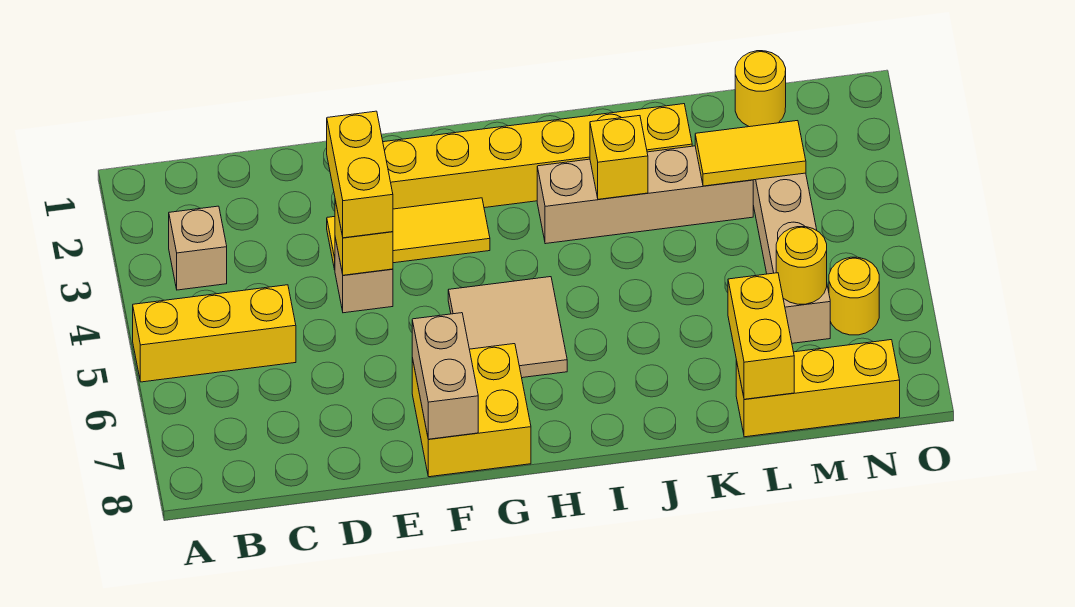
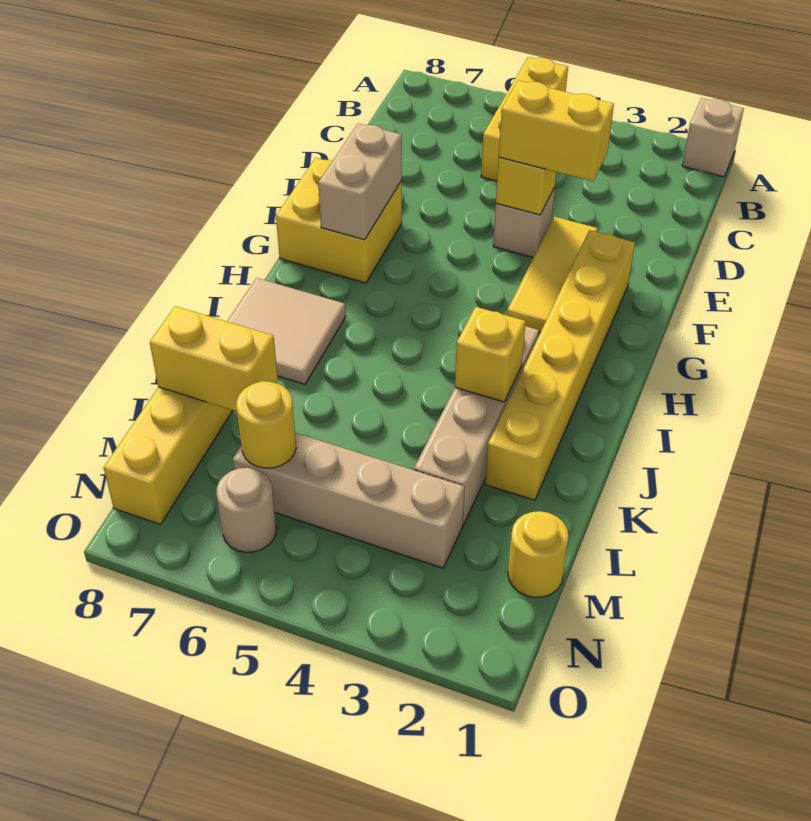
tan 1x1 brick [169,206,227,290] -> tan 1x1 brick moved to [682,98,744,177]
tan 1x2 brick [412,313,478,439] -> tan 1x2 brick turned to [318,123,402,240]
tan 2x2 tile [448,277,567,378] -> tan 2x2 tile moved to [227,278,346,384]
yellow 1x2 tile [695,121,806,186] -> none
yellow 1x1 round brick [829,257,879,335] -> tan 1x1 round brick [217,468,276,552]

